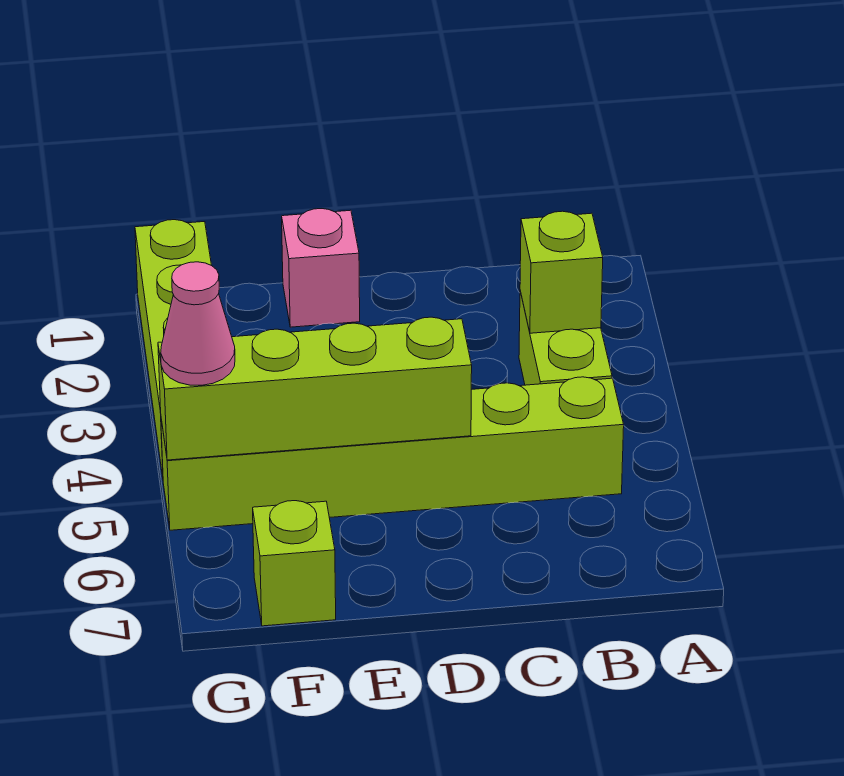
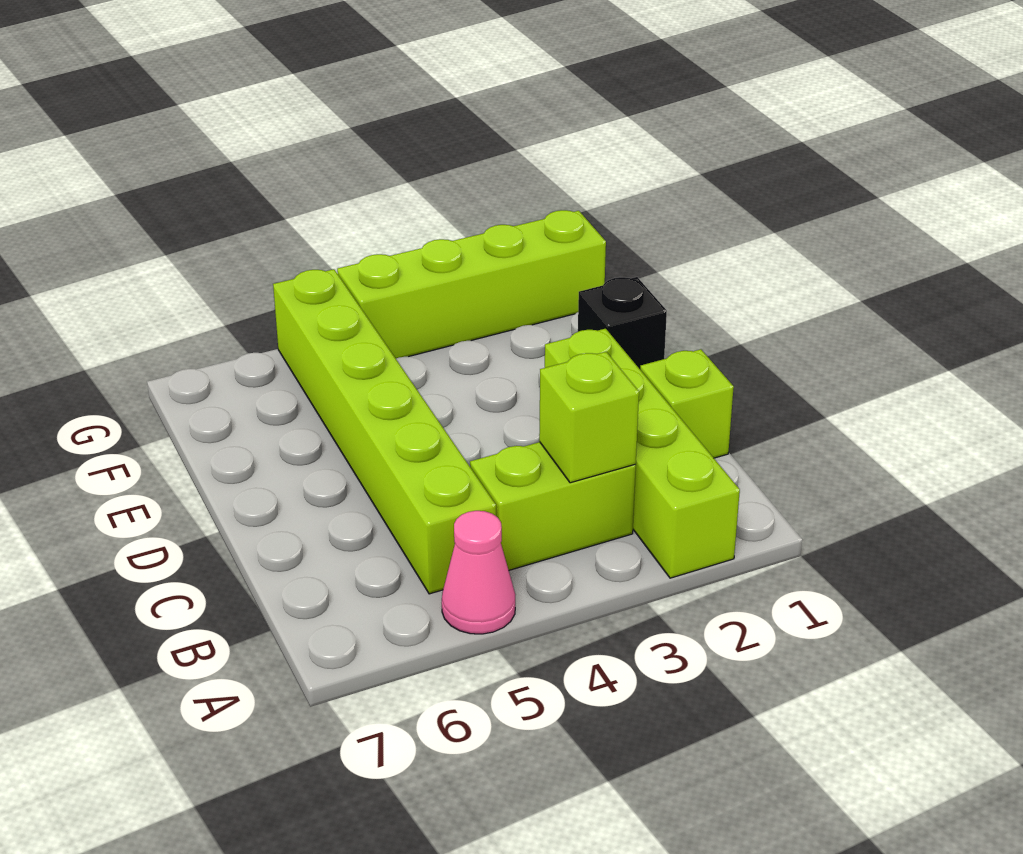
lime 1x4 brick [158,317,472,460] -> lime 1x4 brick moved to [545,329,740,578]
pink 1x1 brick [282,209,360,327] -> black 1x1 brick [578,277,667,369]
lime 1x1 brick [253,501,336,626] -> lime 1x1 brick moved to [640,349,734,458]
pink 1x1 cone [161,262,235,385] -> pink 1x1 cone moved to [442,511,515,634]

